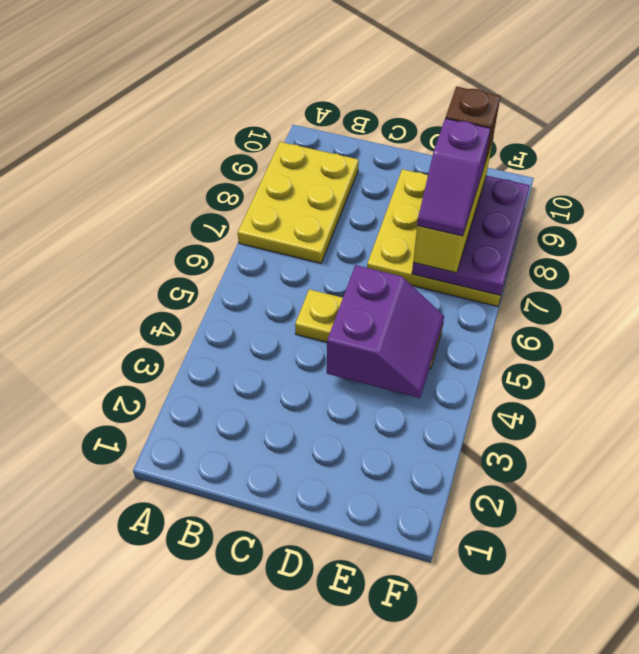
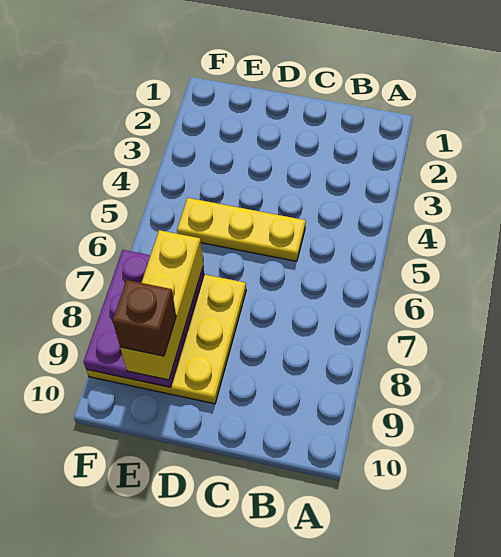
yellow 2x3 plate [238,142,359,263] -> none
purple 2x2 slope [327,265,444,398] -> none
purple 1x2 slope [417,118,491,236] -> none

